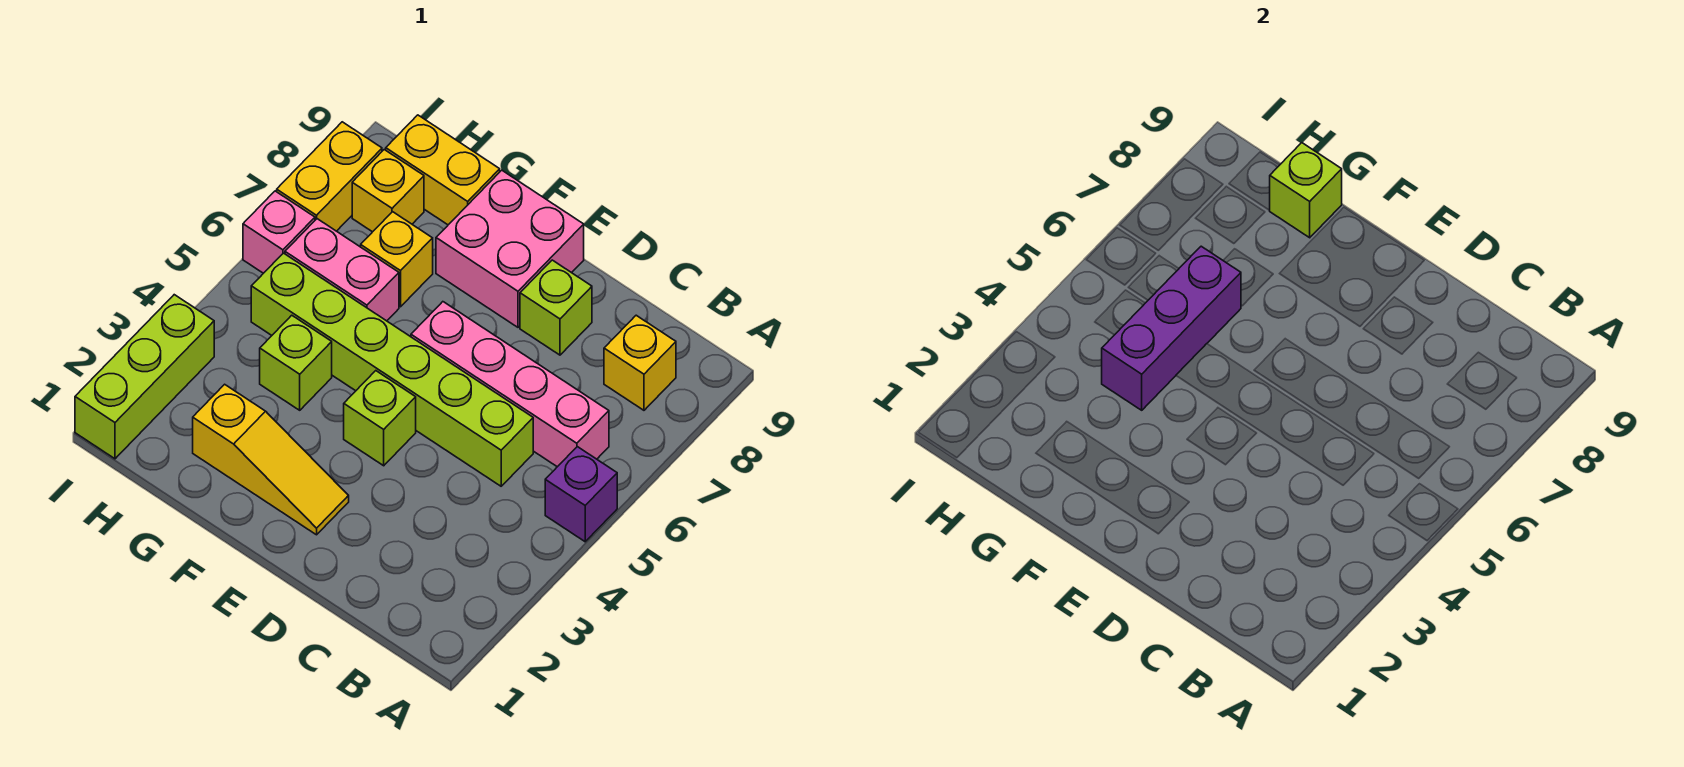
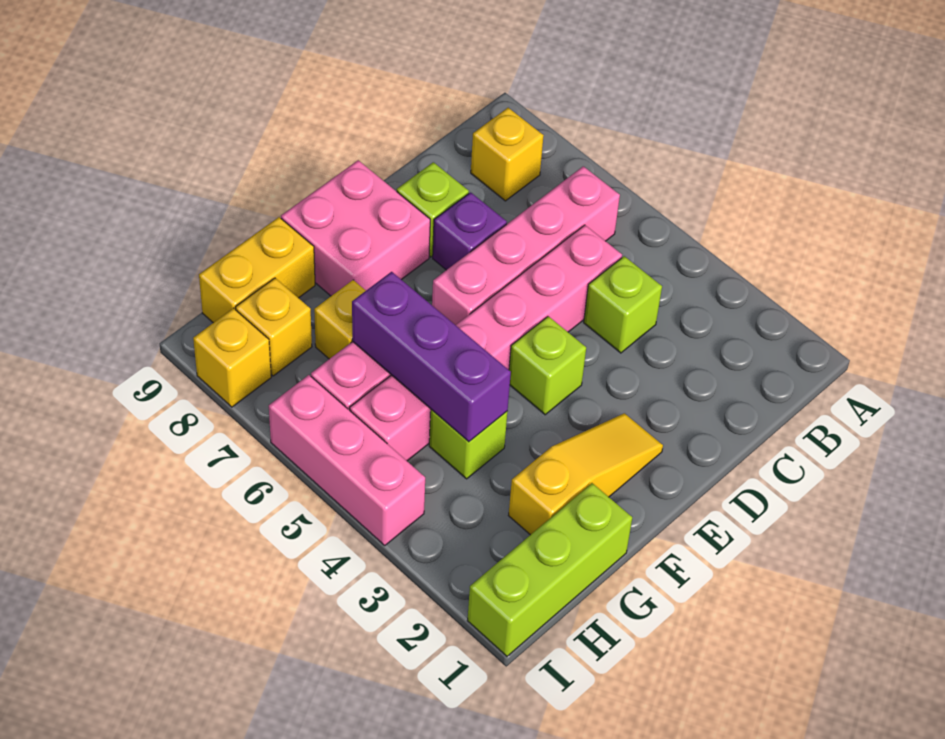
purple 1x1 brick [545,447,617,542] -> purple 1x1 brick moved to [433,192,507,270]
lime 1x6 brick [251,253,533,486] -> pink 1x6 brick [350,225,622,461]
lime 1x1 brick [1269,143,1342,238] -> lime 1x1 brick moved to [584,256,662,353]
lime 1x3 brick [75,295,214,459] -> lime 1x3 brick turned to [467,483,632,656]
pink 1x1 brick [243,191,315,273] -> pink 1x3 brick [269,375,425,545]
yellow 1x2 brick [277,122,382,231] -> yellow 1x1 brick [193,308,271,407]

